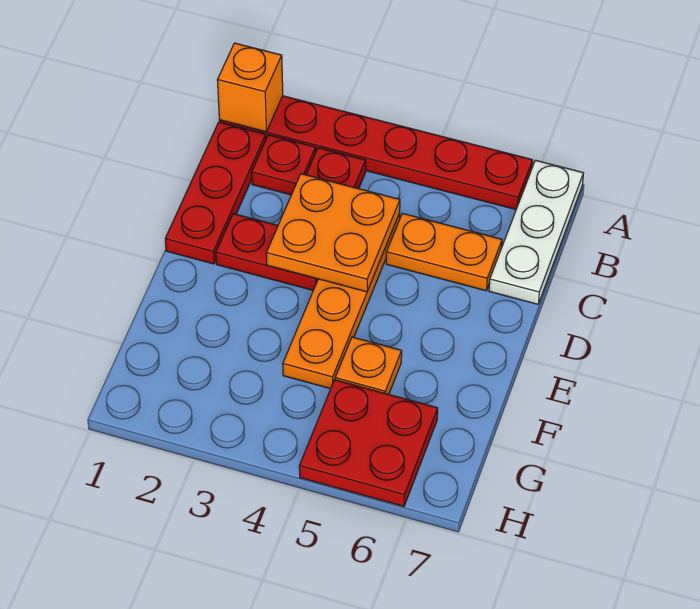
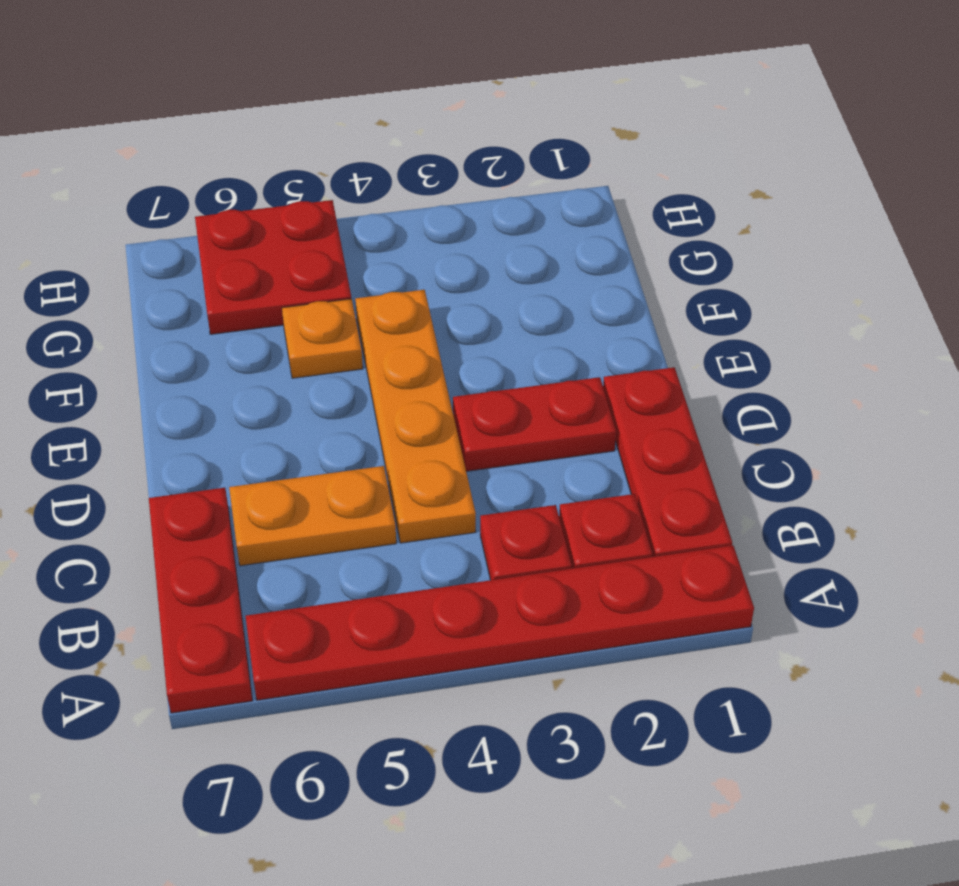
orange 1x1 brick [217,43,283,132] -> none
white 1x3 plate [489,160,583,304] -> red 1x3 plate [149,488,252,713]
orange 2x2 plate [266,174,400,292] -> none

